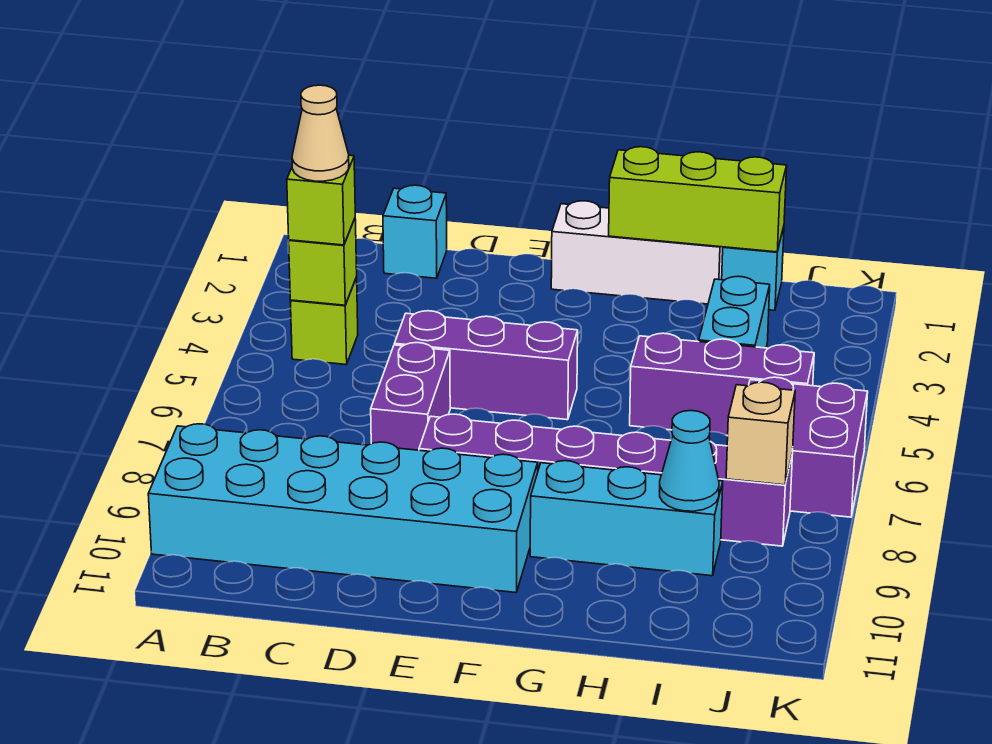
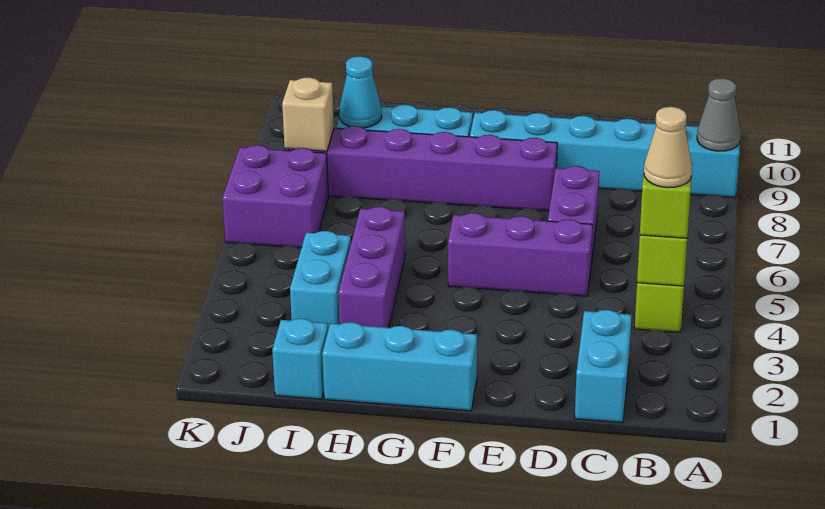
cyan 2x6 brick [148,424,538,593] -> cyan 1x6 brick [470,110,741,197]
none -> grey 1x1 cone [697,78,741,151]
cyan 1x1 brick [383,185,447,278] -> cyan 1x2 brick [575,310,632,423]
white 1x3 brick [551,201,723,304] -> cyan 1x3 brick [322,322,477,411]
lime 1x3 brick [609,147,787,252] -> none
purple 1x3 brick [630,333,814,436] -> purple 1x3 brick turned to [338,207,405,328]

